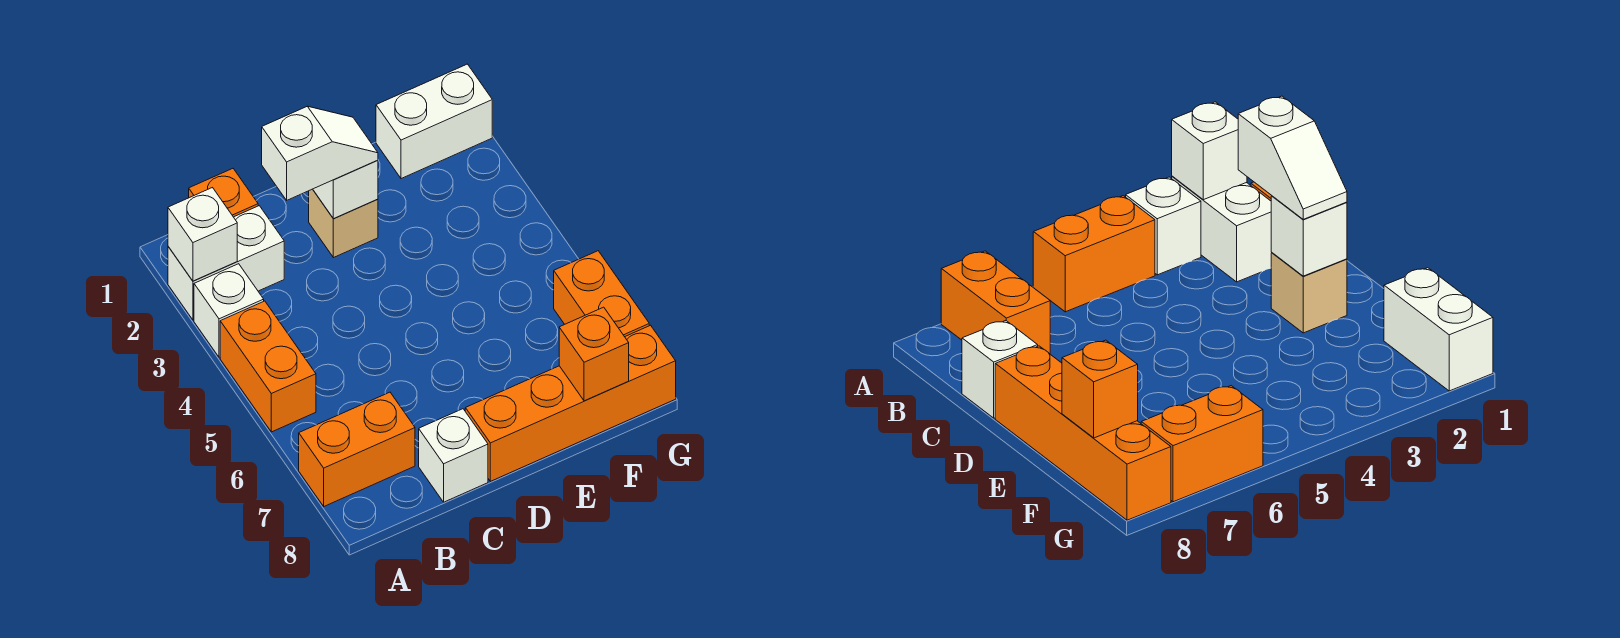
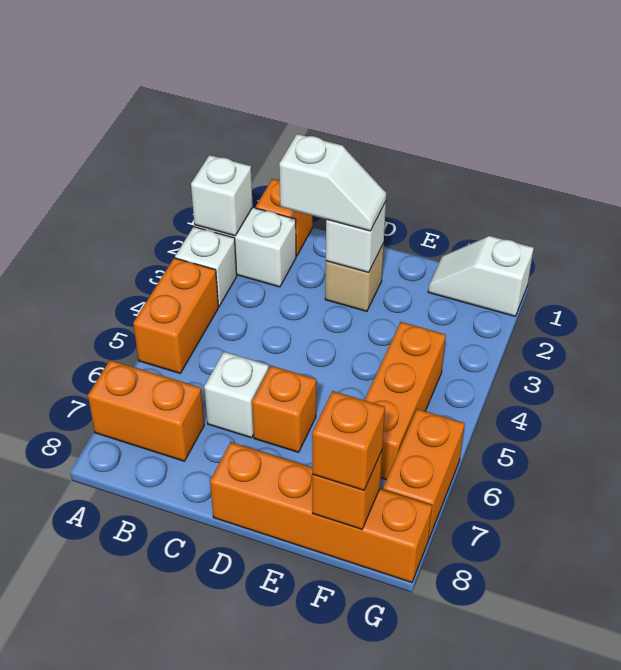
white 1x1 brick [419,409,488,502] -> white 1x1 brick moved to [204,352,269,438]
none -> orange 1x1 brick [252,366,316,452]
white 1x2 brick [376,64,492,179] -> white 1x2 slope [428,236,534,316]
none -> orange 1x3 brick [365,322,446,480]
none -> orange 1x1 brick [312,391,385,490]

